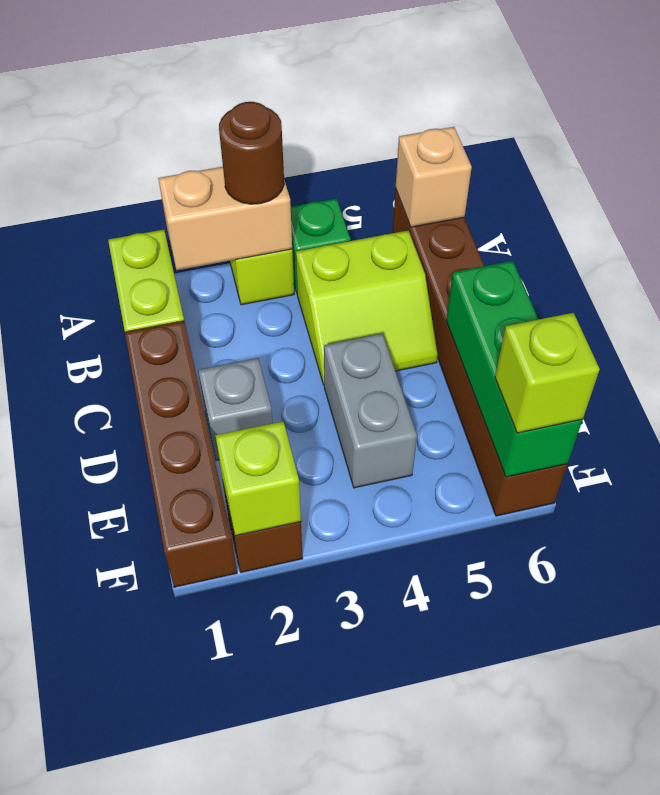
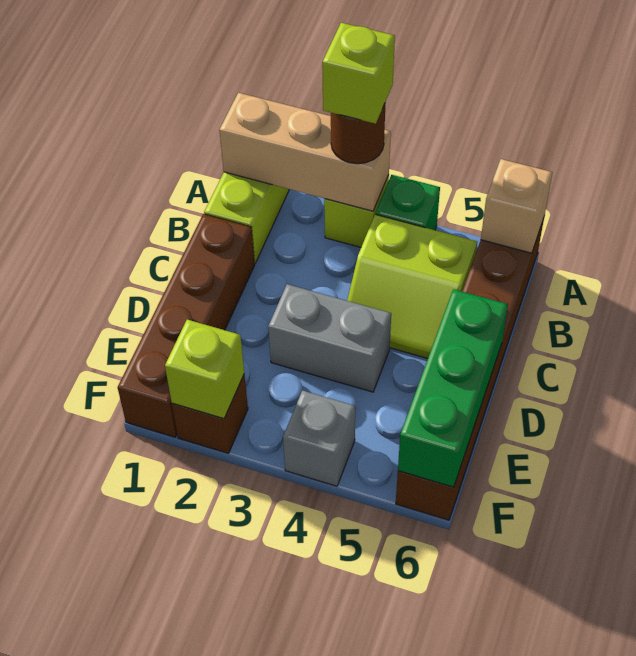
tan 1x2 brick [158,167,292,270] -> tan 1x3 brick [220,93,391,211]
grey 1x1 brick [198,358,273,460] -> grey 1x1 brick moved to [283,390,355,486]
grey 1x2 brick [324,334,417,488] -> grey 1x2 brick turned to [268,284,391,392]
lime 1x1 brick [495,313,600,433] -> lime 1x1 brick moved to [322,23,395,124]

